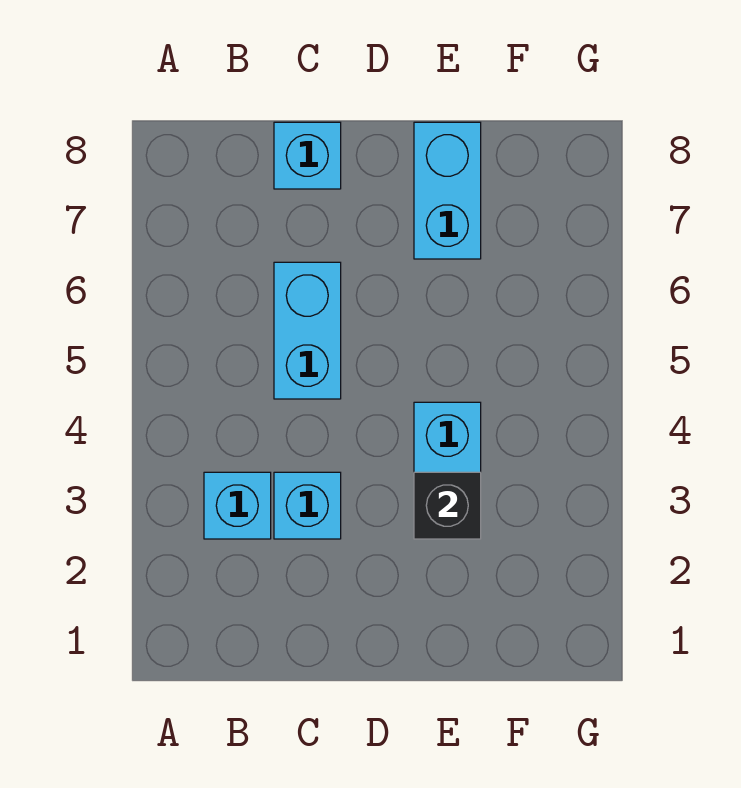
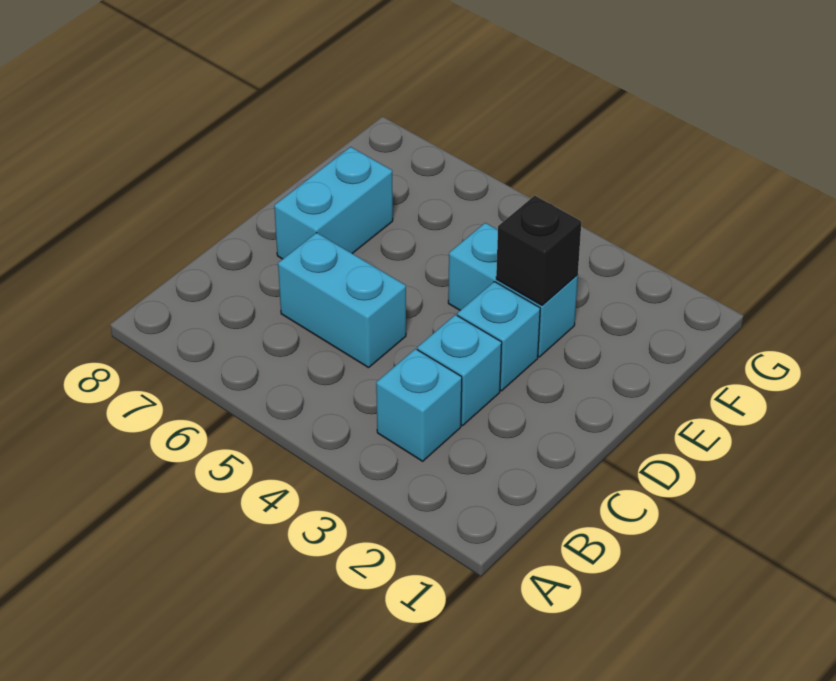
cyan 1x1 brick [274,122,341,189] -> cyan 1x1 brick moved to [457,282,540,391]
cyan 1x2 brick [414,122,481,259] -> cyan 1x2 brick turned to [274,147,393,259]

